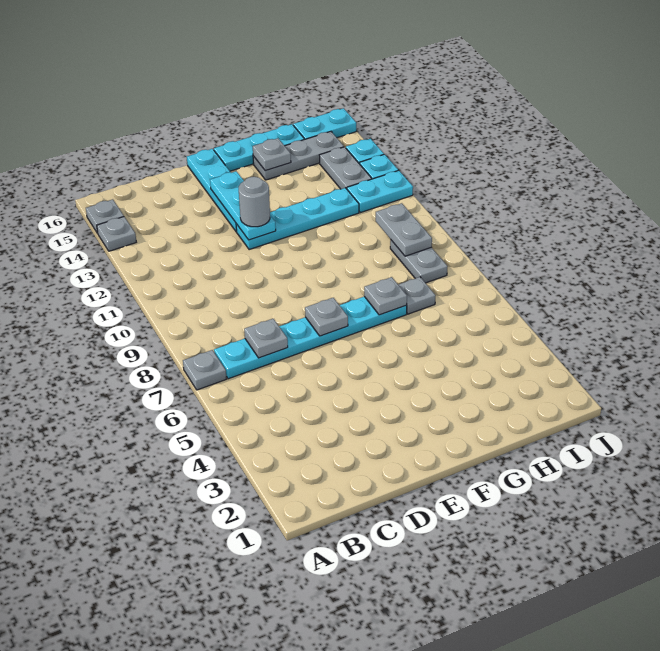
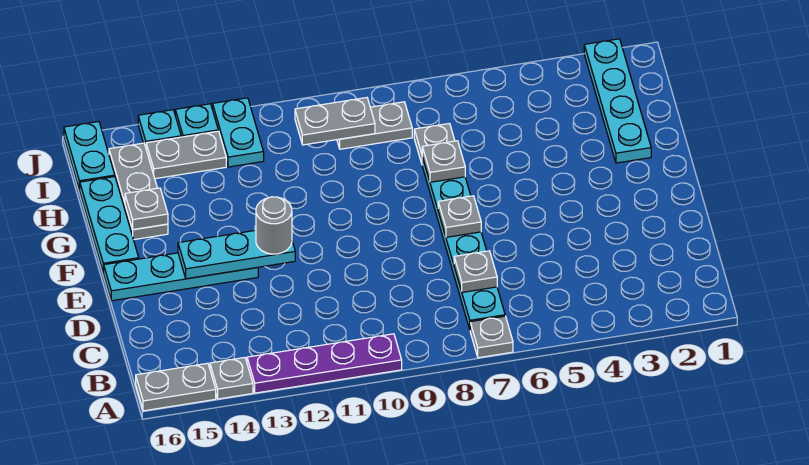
none -> purple 1x4 plate [247,334,402,393]
grey 1x1 plate [86,199,124,233] -> grey 1x2 plate [136,363,216,411]
cyan 1x4 plate [236,188,359,250] -> cyan 1x4 plate moved to [584,39,651,163]

